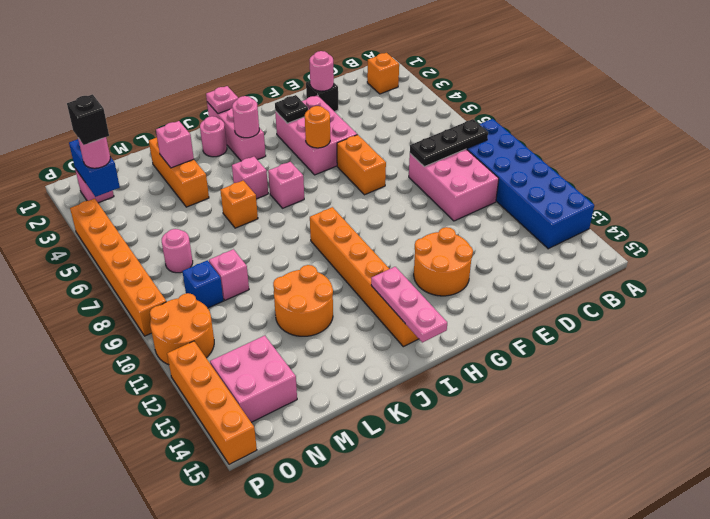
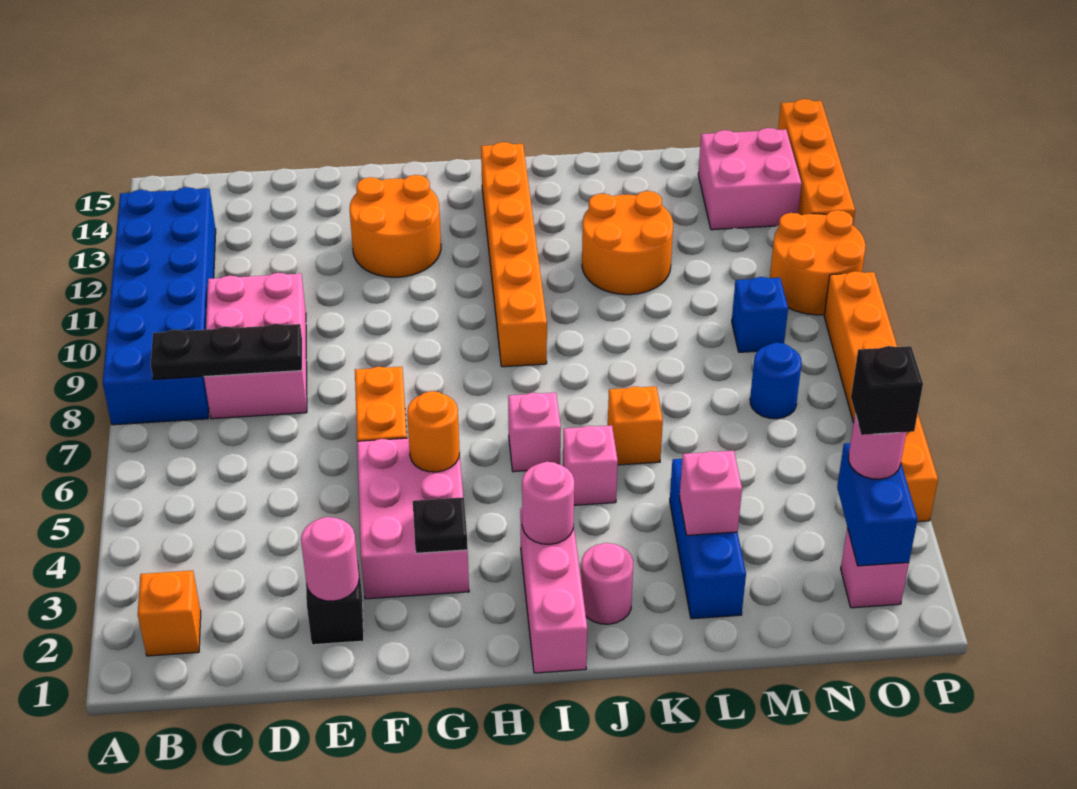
pink 1x1 plate [206,86,238,114] -> none
pink 1x3 plate [371,267,447,342] -> none
orange 1x3 brick [149,138,209,207] -> blue 1x3 brick [670,459,746,619]
pink 1x1 brick [209,249,249,300] -> none
pink 1x1 round brick [162,229,193,273] -> blue 1x1 round brick [750,343,802,419]

